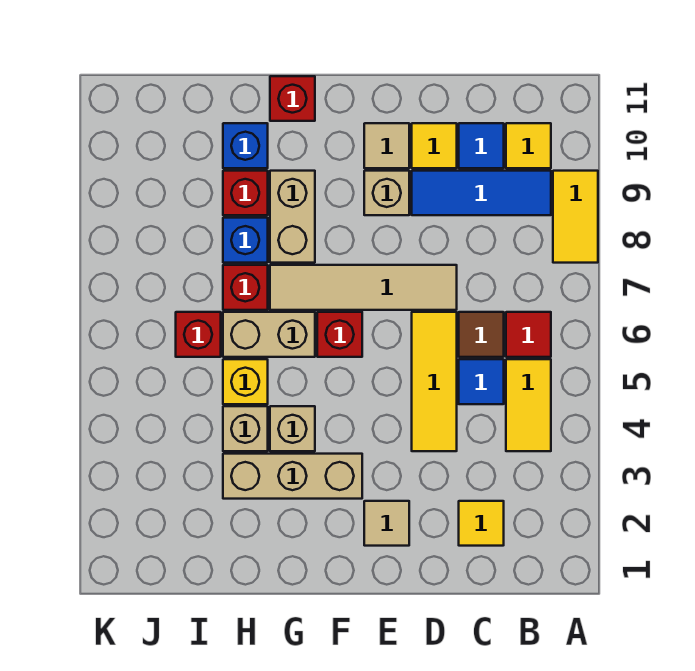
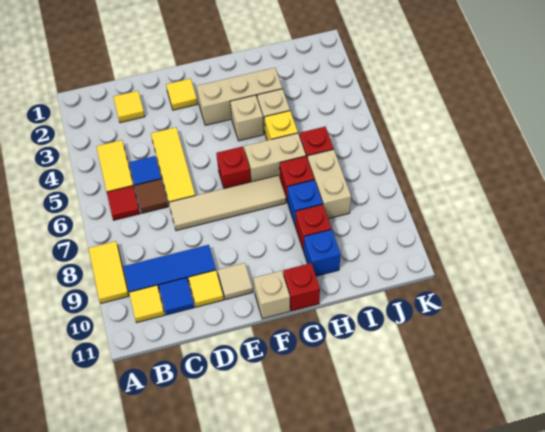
tan 1x1 tile [364,501,409,546] -> yellow 1x1 tile [166,79,198,110]
tan 1x1 brick [364,171,409,215] -> tan 1x1 brick moved to [253,271,290,319]
tan 1x2 brick [270,171,315,263] -> tan 1x2 brick moved to [308,149,351,219]

